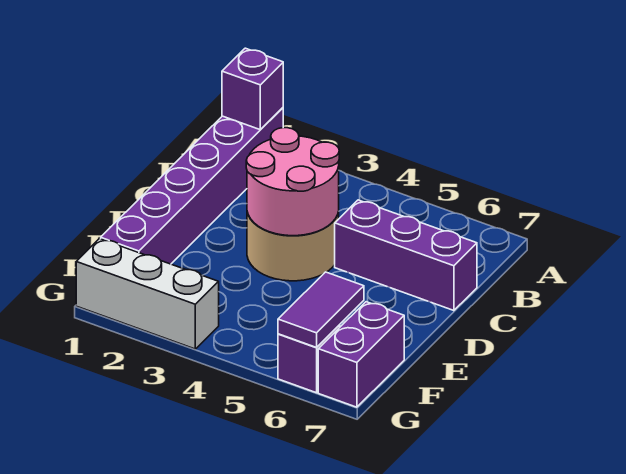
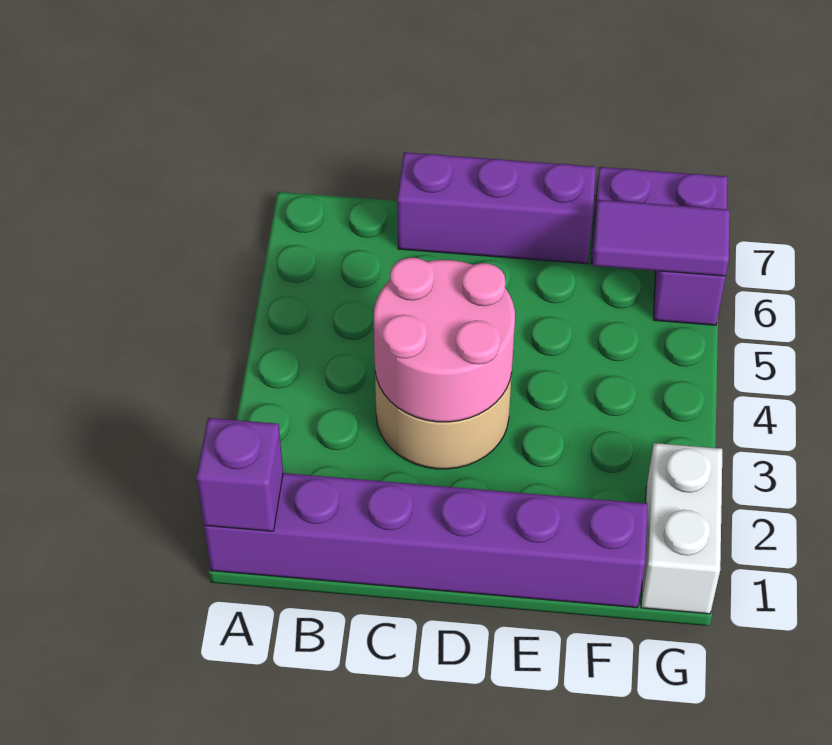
purple 1x3 brick [335,200,477,311] -> purple 1x3 brick turned to [397,152,596,264]
white 1x3 brick [76,239,219,349] -> white 1x2 brick [641,443,722,614]

